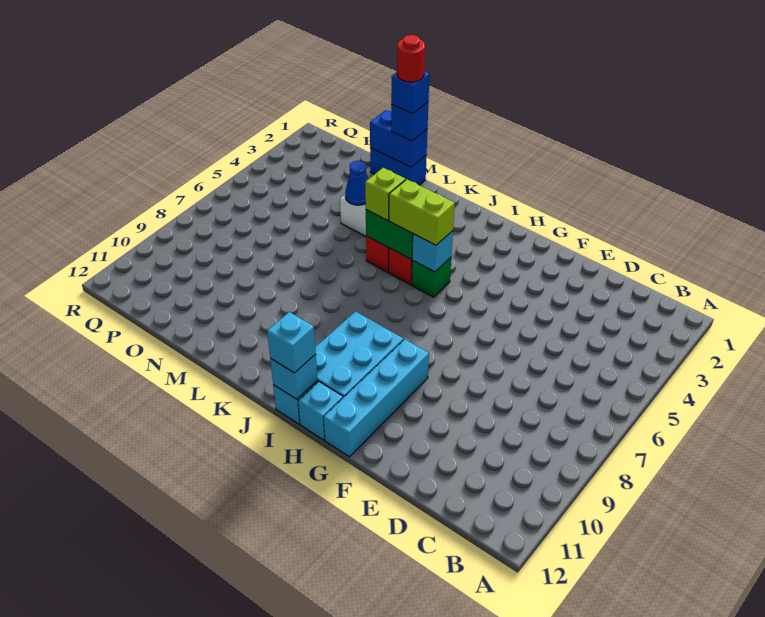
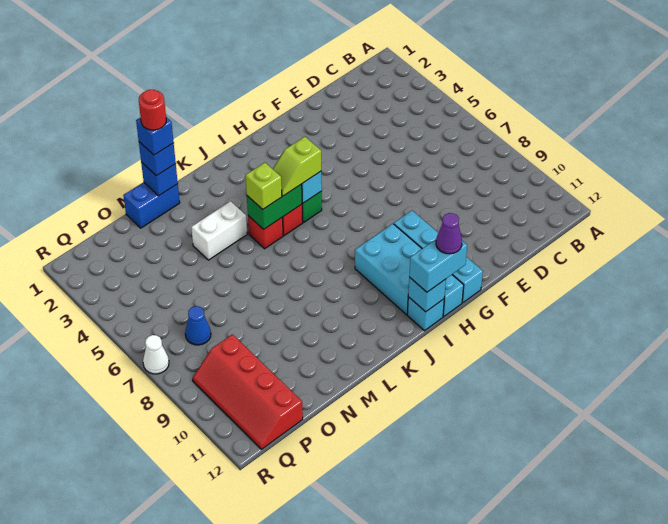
none -> purple 1x1 cone [436,213,462,254]
lime 1x2 brick [389,179,455,245] -> lime 1x2 slope [273,137,321,196]
cyan 1x1 brick [267,312,316,373] -> cyan 1x2 brick [409,239,467,292]
blue 1x2 brick [370,110,427,167] -> blue 1x1 brick [141,162,178,196]
blue 1x1 cone [345,161,368,205] -> blue 1x1 cone moved to [185,306,211,345]
none -> red 2x4 slope [193,334,303,449]
none -> white 1x1 cone [143,335,169,374]

